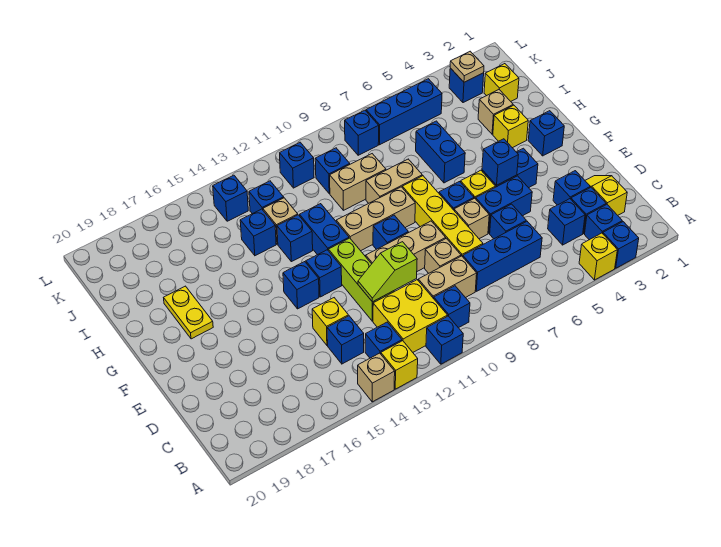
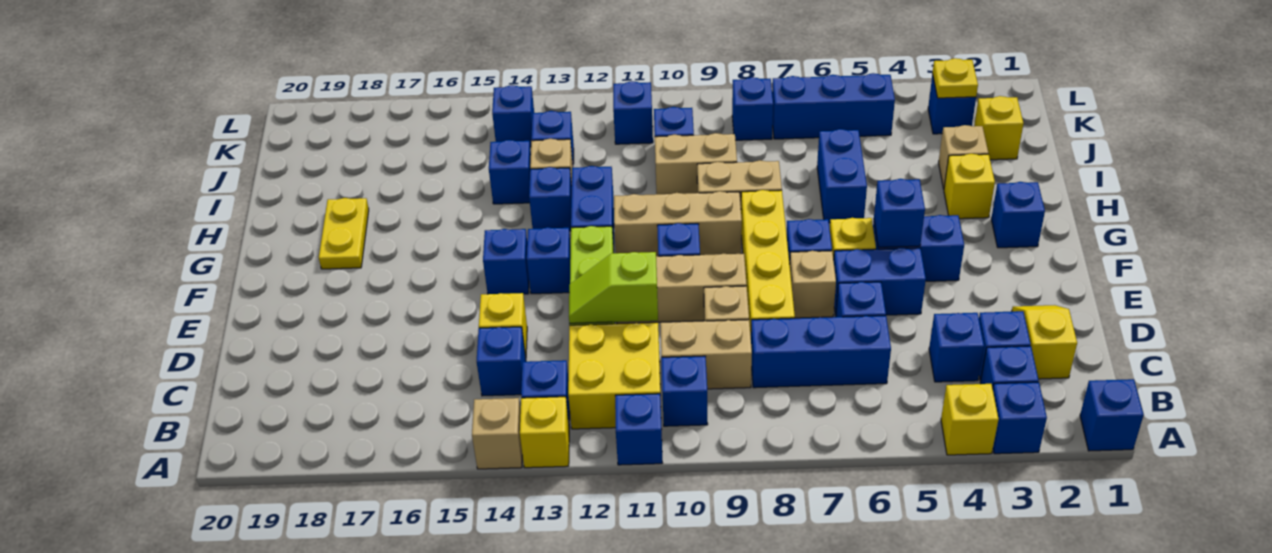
blue 1x1 brick [553,171,590,205] -> blue 1x1 brick moved to [1080,379,1144,451]
tan 1x1 plate [450,51,484,82] -> yellow 1x1 plate [933,58,978,98]

